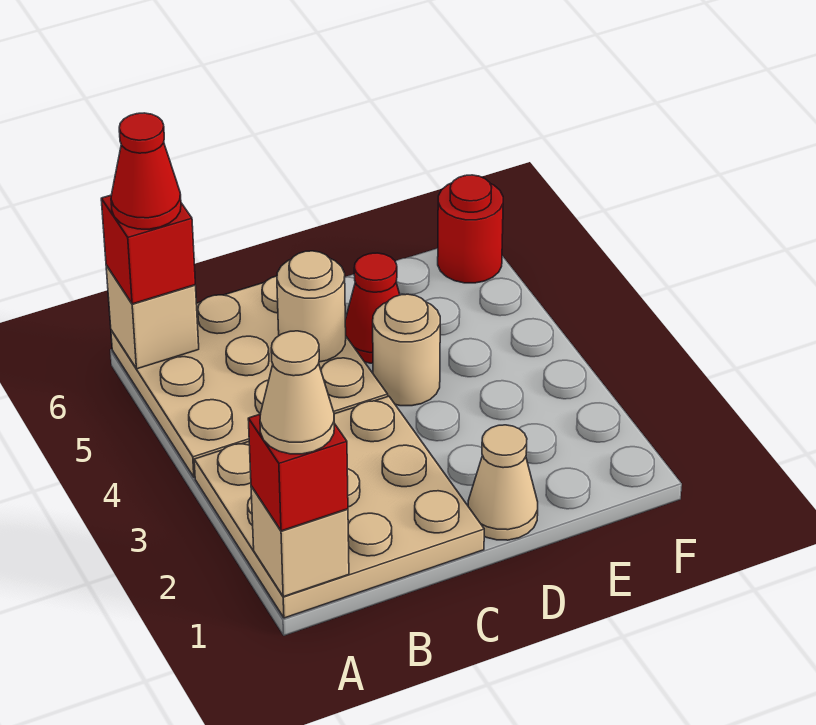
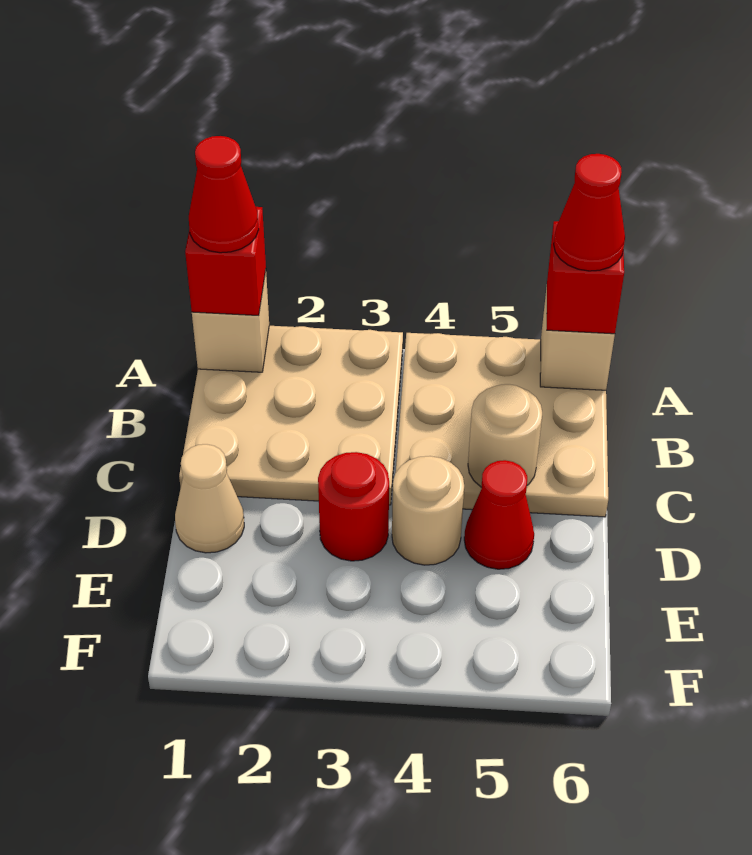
tan 1x1 cone [260,331,334,454] -> red 1x1 cone [189,136,259,253]
red 1x1 round brick [438,175,503,283] -> red 1x1 round brick moved to [318,452,389,561]

